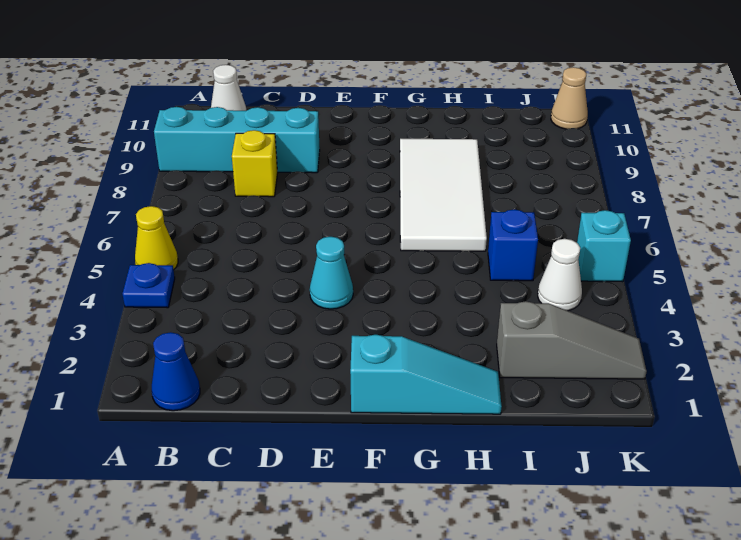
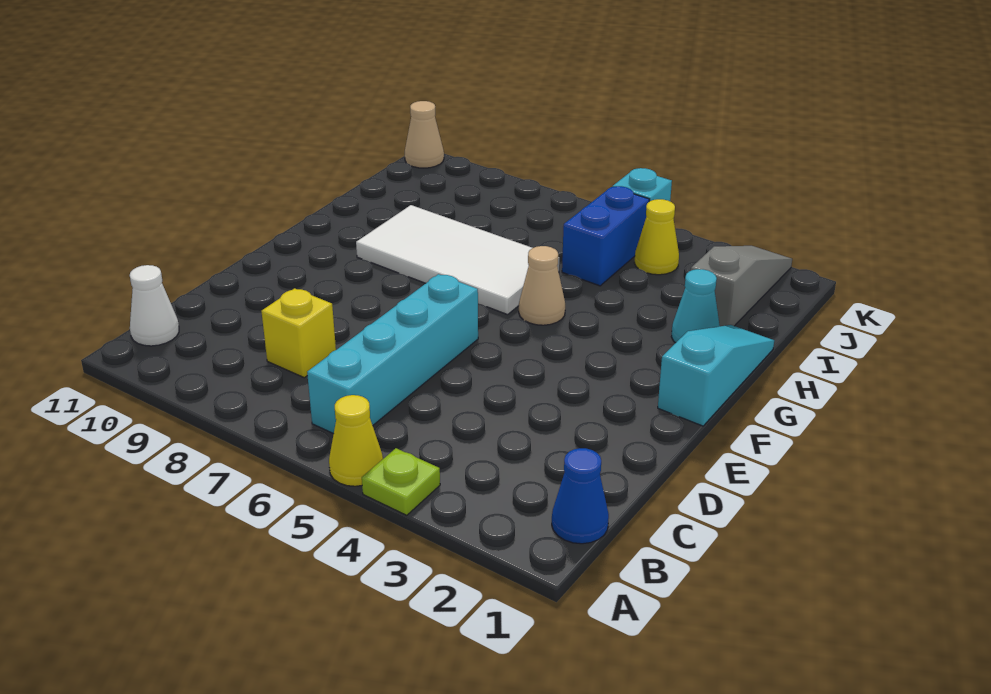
blue 1x1 plate [123,263,175,308] -> lime 1x1 plate [362,448,440,515]
cyan 1x4 brick [154,107,320,173] -> cyan 1x4 brick moved to [307,274,478,434]
cyan 1x1 cone [310,237,353,309] -> cyan 1x1 cone moved to [671,269,720,343]
none -> tan 1x1 cone [519,246,565,325]
blue 1x1 brick [488,209,538,281] -> blue 1x2 brick [562,186,649,286]
white 1x1 cone [538,239,582,311] -> yellow 1x1 cone [634,199,679,275]

